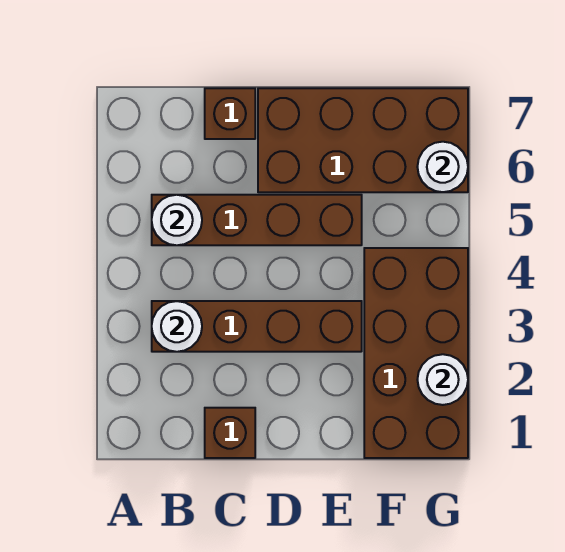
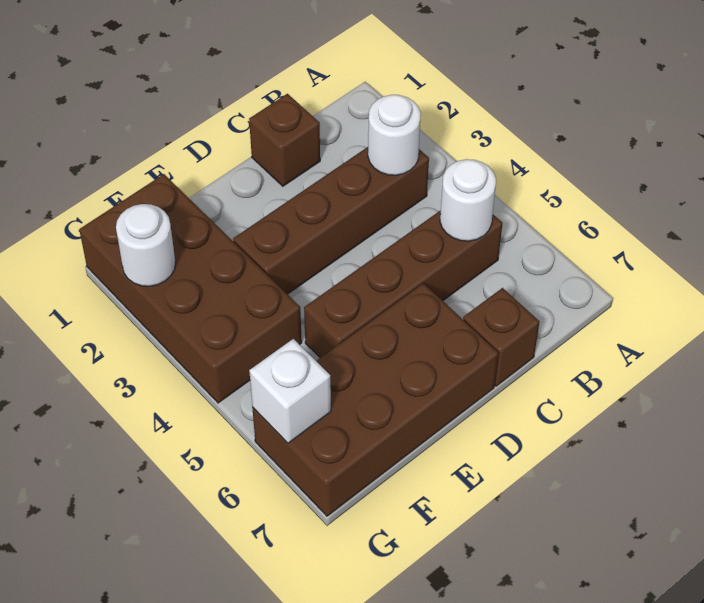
white 1x1 round brick [417,142,468,192] -> white 1x1 brick [249,339,331,443]

